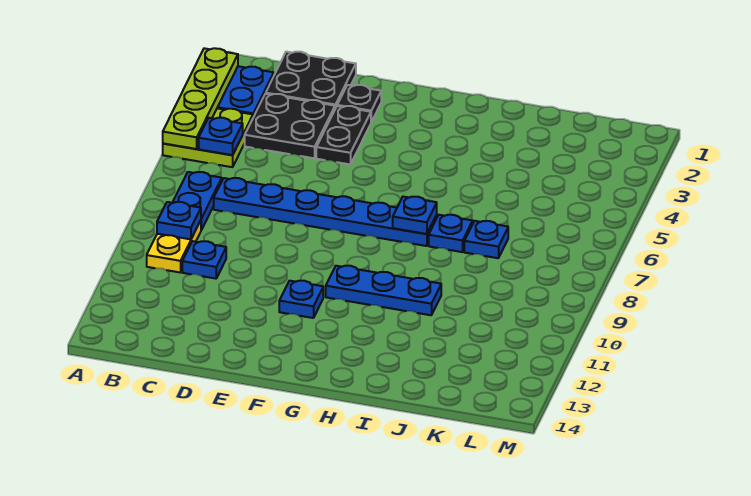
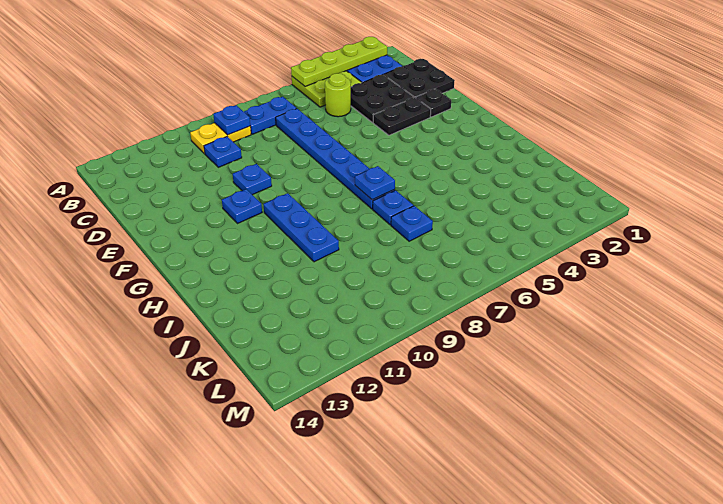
blue 1x1 plate [199,118,243,155] -> blue 1x1 plate moved to [233,164,272,195]
none -> lime 1x1 round brick [325,73,351,117]

